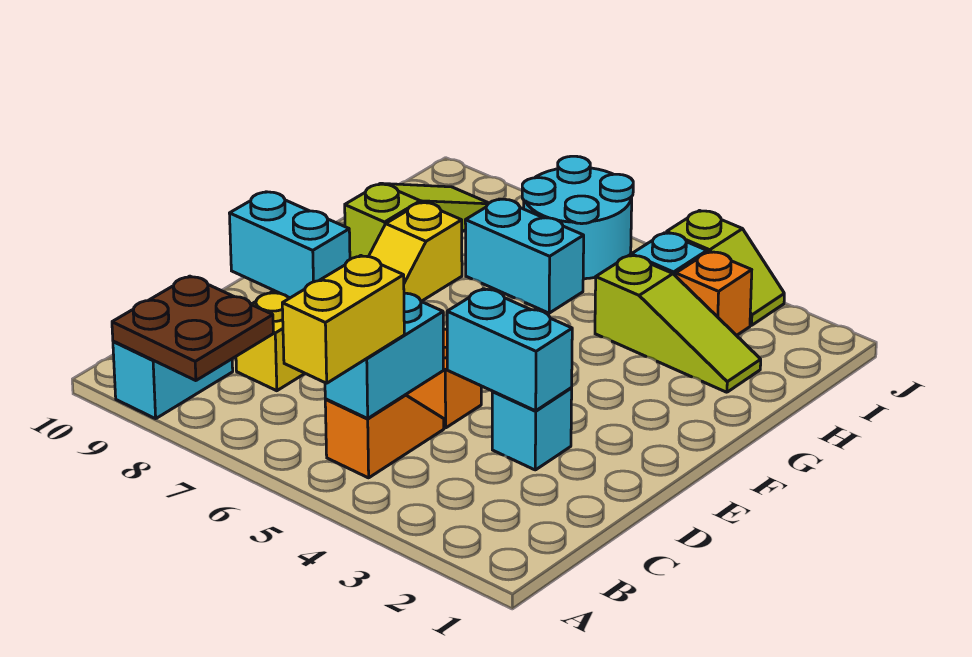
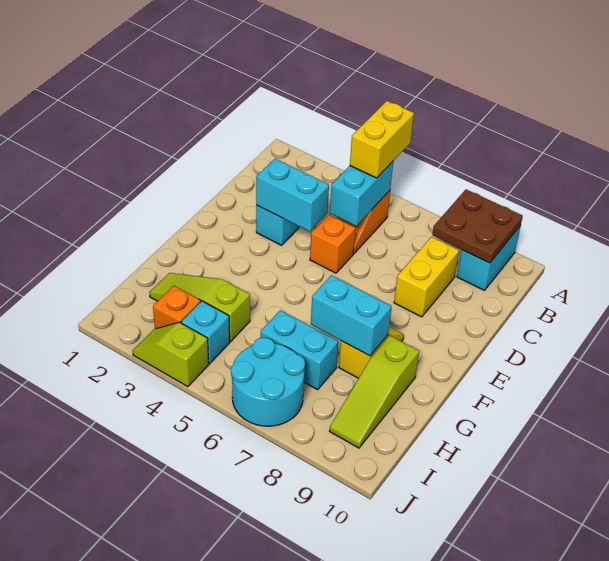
cyan 1x2 brick [229,192,350,298] -> cyan 1x2 brick moved to [311,275,392,356]

